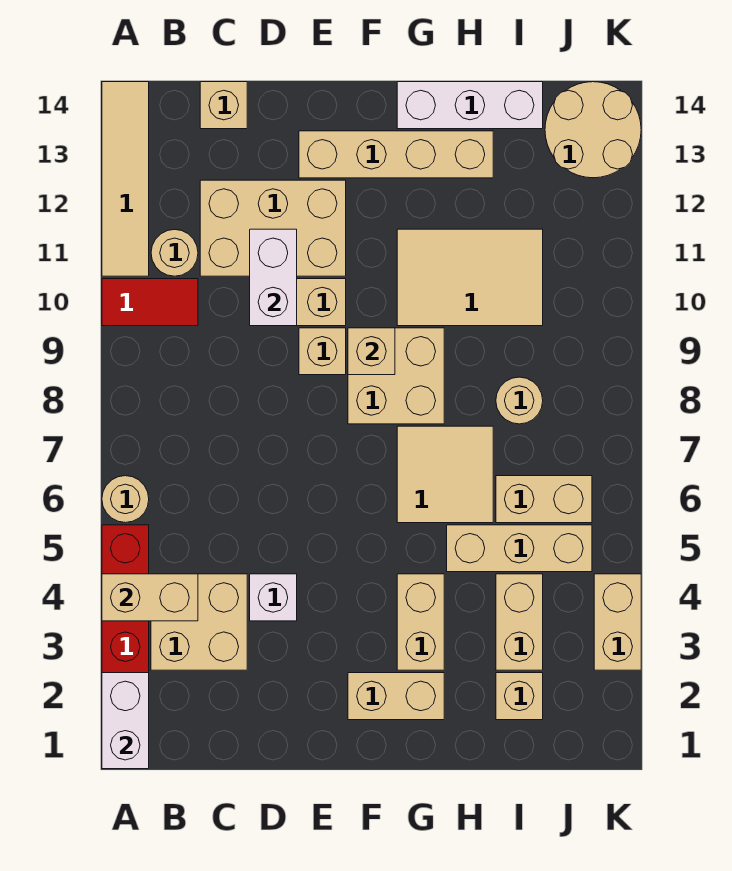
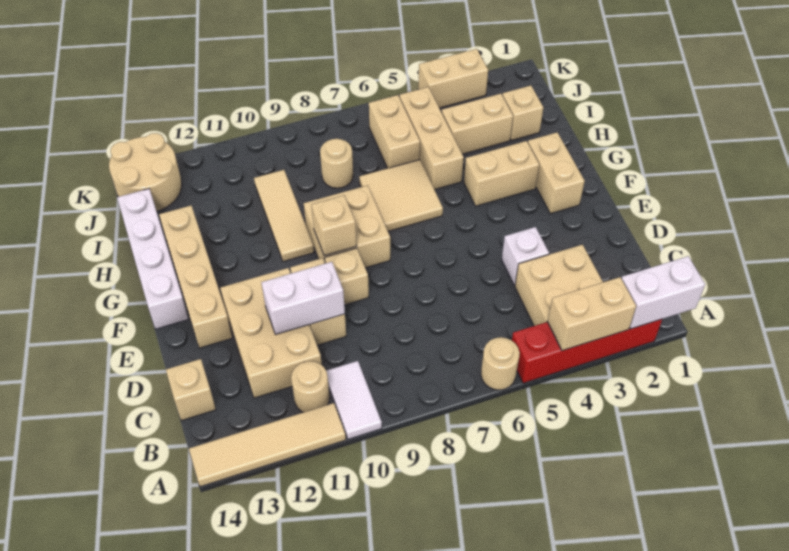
tan 1x2 brick [102,574,198,621] -> tan 1x2 brick turned to [548,277,636,351]
red 1x2 tile [102,279,198,326] -> white 1x2 tile [326,361,382,439]
tan 2x3 tile [397,229,543,326] -> tan 1x3 tile [254,170,314,262]
white 1x3 brick [397,82,543,129] -> white 1x4 brick [117,189,189,329]

